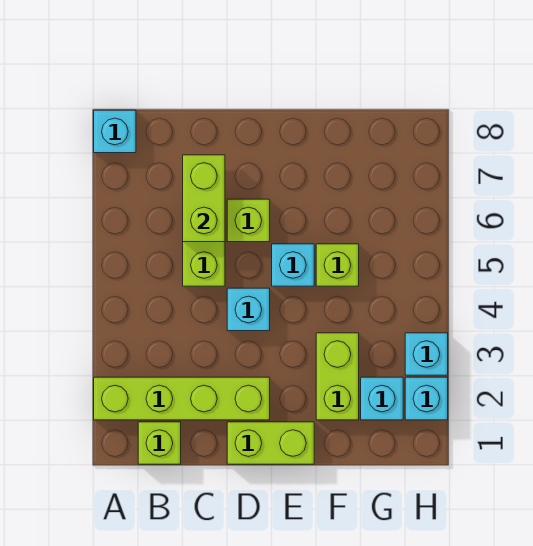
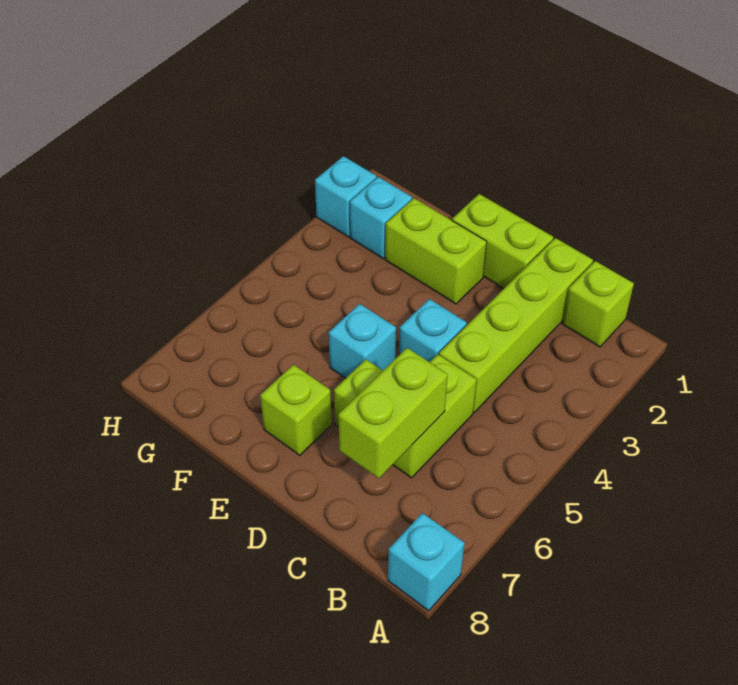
lime 1x4 brick [94,377,270,420] -> lime 1x4 brick turned to [439,238,593,412]
lime 1x2 brick [316,333,359,420] -> lime 1x2 brick turned to [385,198,487,304]
lime 1x1 brick [316,244,359,286] -> lime 1x1 brick moved to [260,365,332,455]
cyan 1x1 brick [405,333,448,375] -> none

